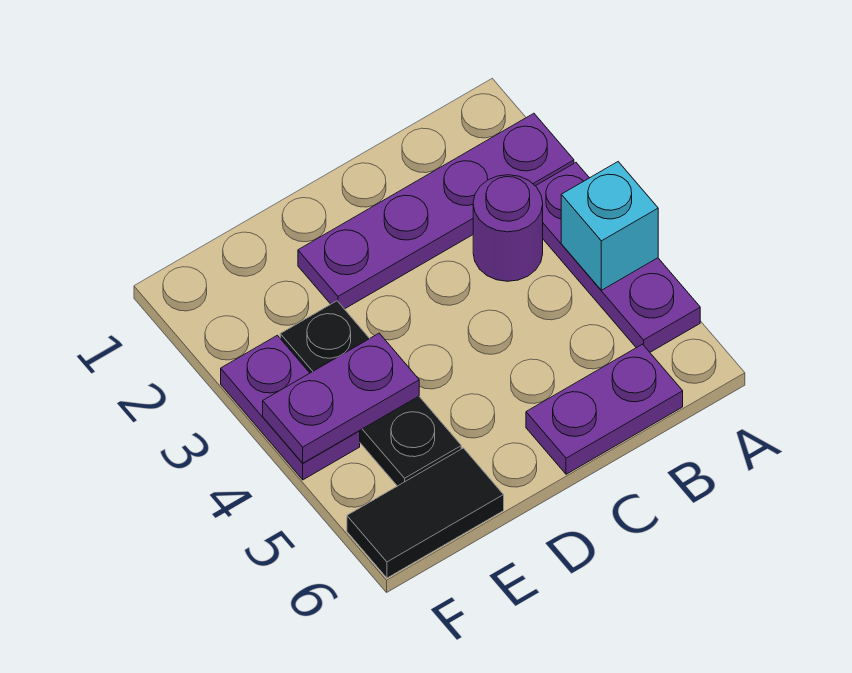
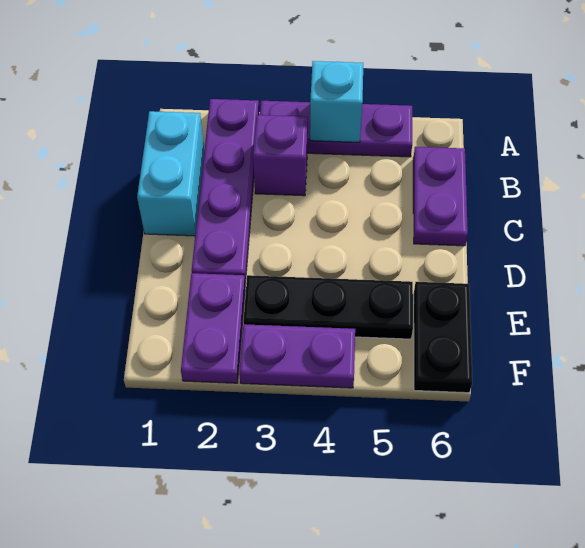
none -> cyan 1x2 brick [137,111,204,236]
purple 1x1 round brick [473,175,543,281] -> purple 1x1 brick [253,115,308,196]
purple 1x2 plate [263,333,419,463] -> purple 1x2 plate moved to [181,273,245,383]
black 1x2 tile [347,448,504,578] -> black 1x2 plate [414,282,472,393]

